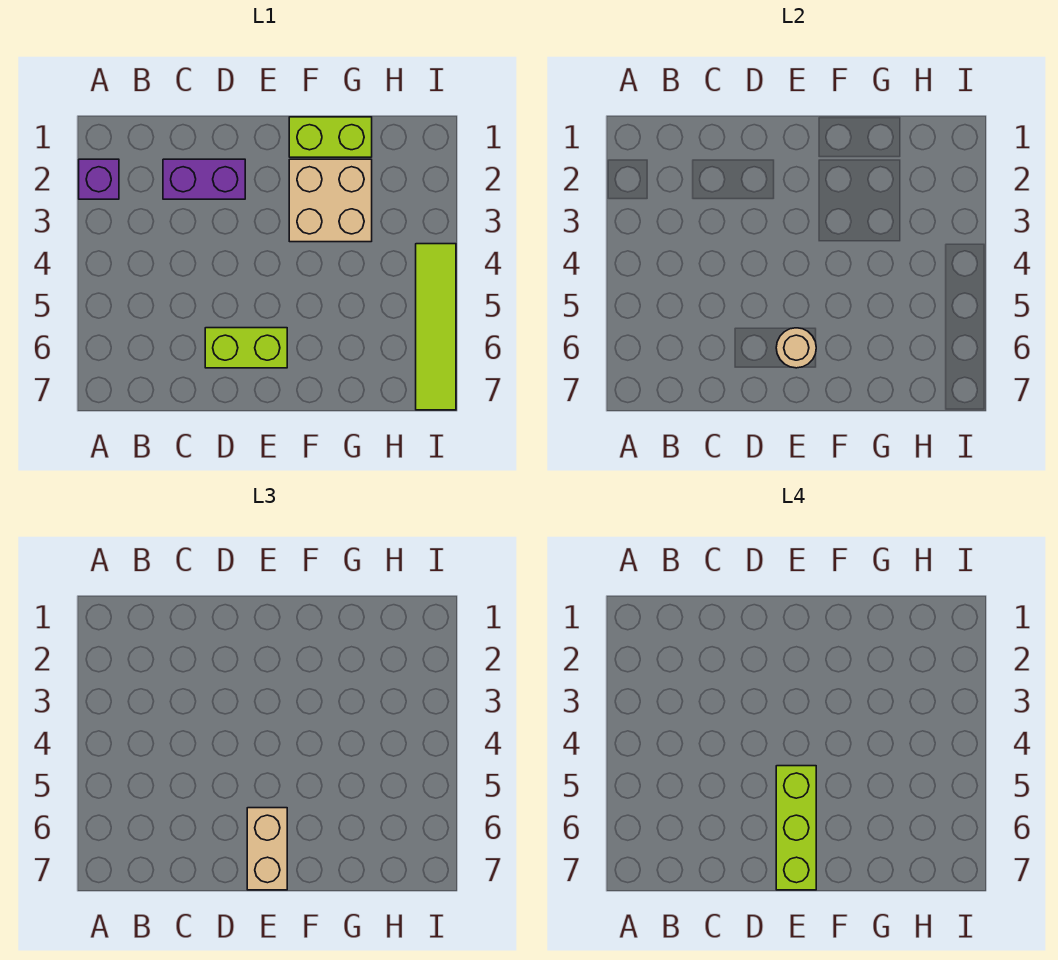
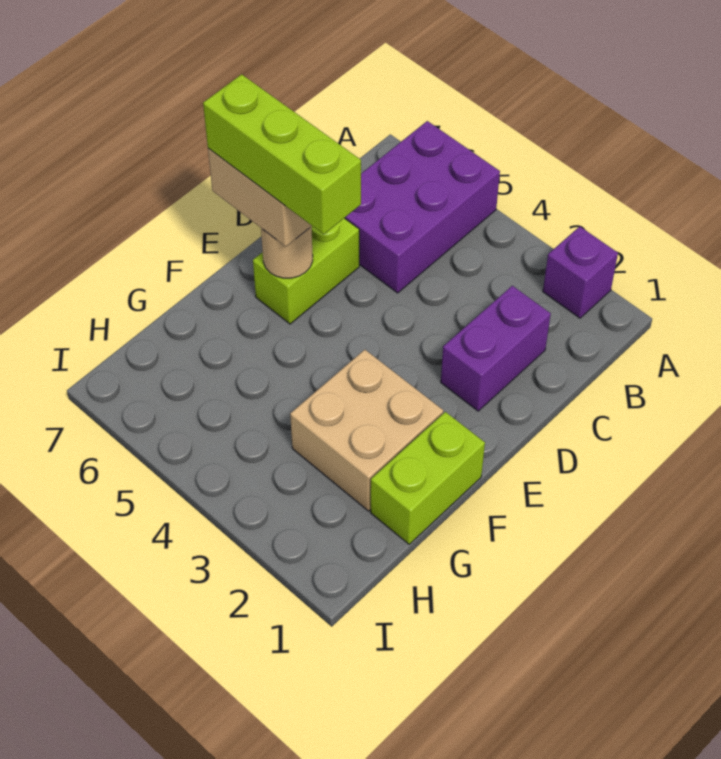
none -> purple 2x3 brick [345,121,500,293]
lime 1x4 tile [416,244,456,410] -> none

